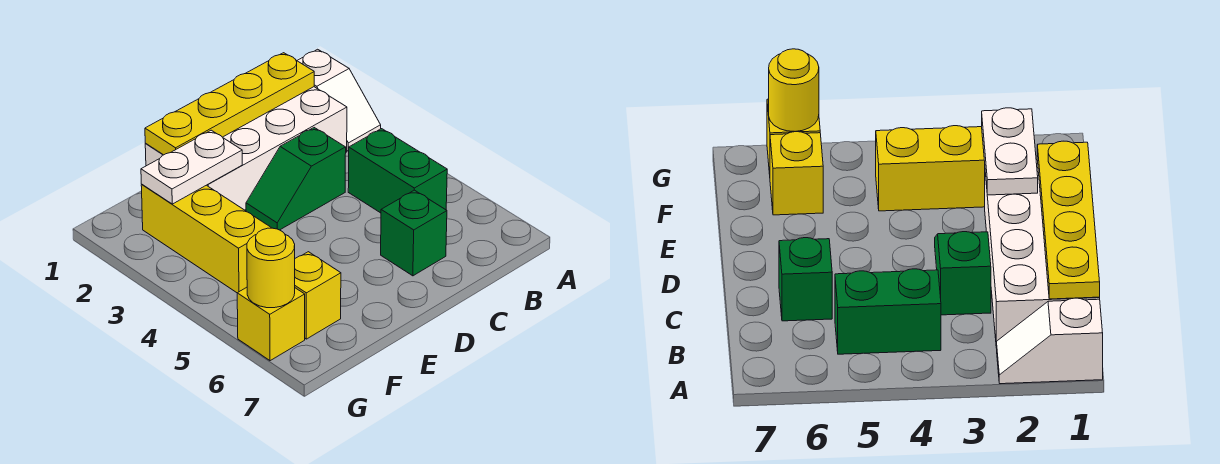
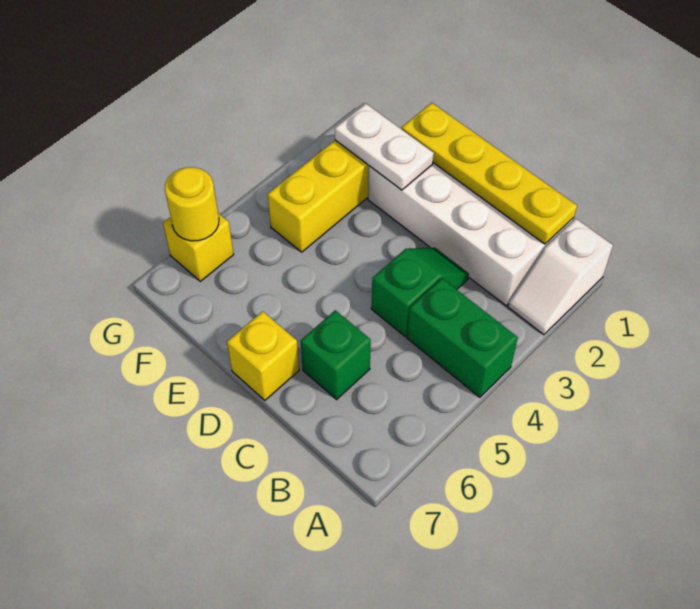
green 1x2 brick [348,129,447,213] -> green 1x2 brick turned to [407,279,518,397]
green 1x2 slope [246,128,346,230] -> green 1x2 slope turned to [371,247,469,336]
yellow 1x1 brick [295,252,341,339] -> yellow 1x1 brick moved to [227,311,299,400]

